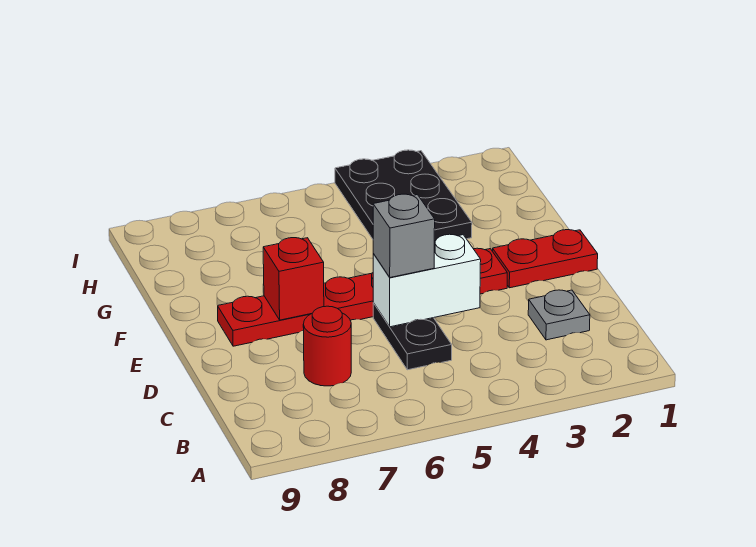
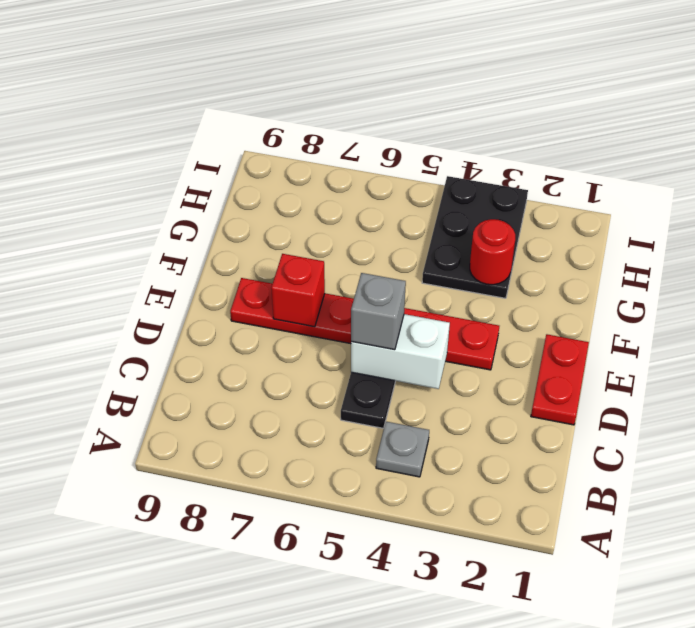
grey 1x1 plate [528,290,590,340] -> grey 1x1 plate moved to [376,422,429,477]
red 1x1 round brick [303,306,351,386] -> red 1x1 round brick moved to [470,219,515,285]
red 1x2 plate [492,230,598,288] -> red 1x2 plate turned to [531,334,589,425]

